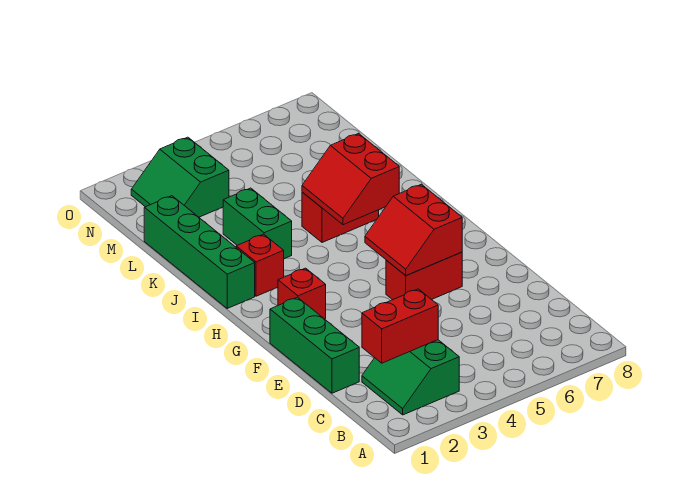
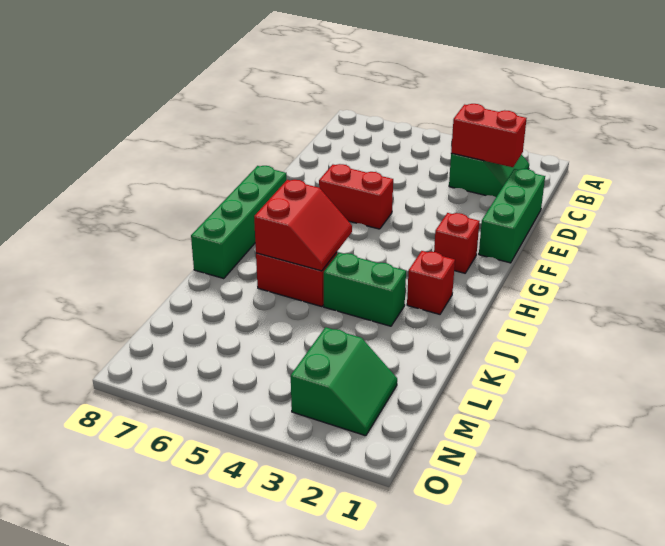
red 2x2 slope [365,184,462,276] -> none
green 1x4 brick [144,196,255,308] -> green 1x4 brick moved to [191,166,286,279]
green 1x2 brick [223,188,292,259] -> green 1x2 brick turned to [324,253,406,326]

